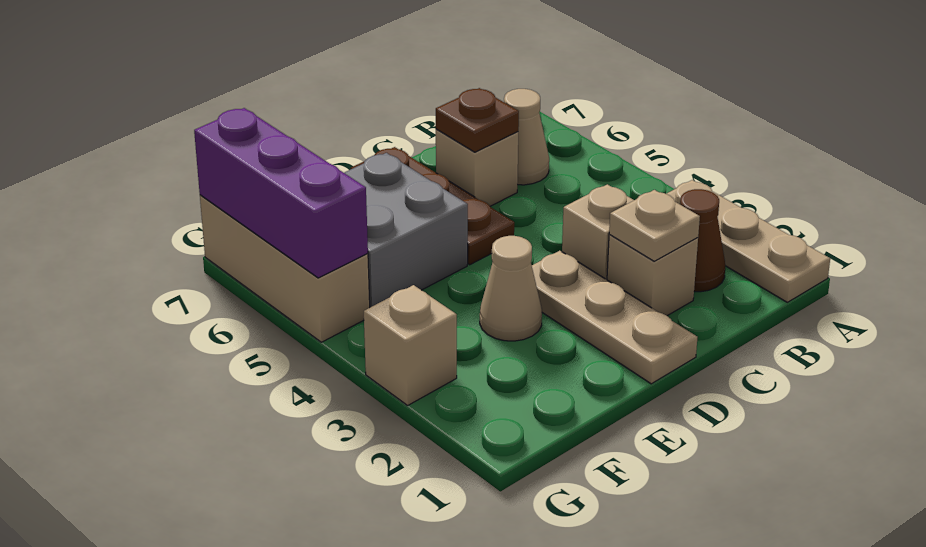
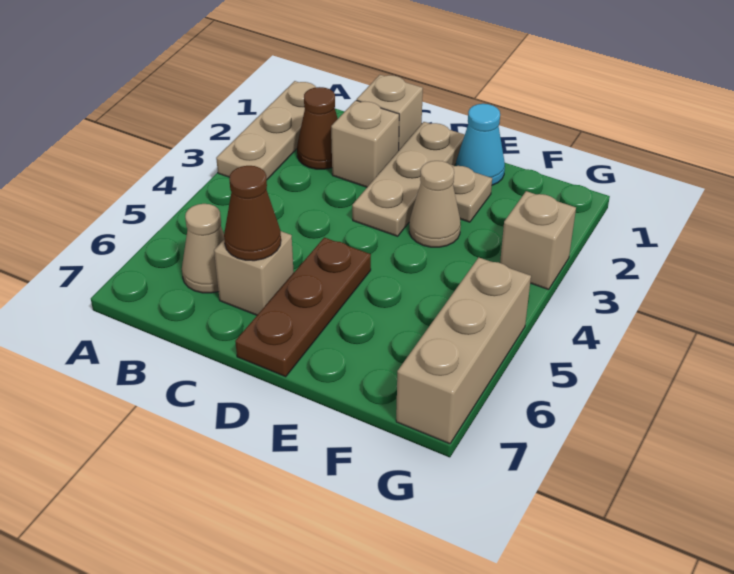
tan 1x1 plate [609,190,700,261] -> tan 1x1 plate moved to [450,164,492,222]
tan 1x1 brick [562,184,634,280] -> tan 1x1 brick moved to [357,75,423,150]
brown 1x1 plate [436,88,519,152] -> brown 1x1 cone [224,166,281,261]
none -> cyan 1x1 cone [456,104,505,185]
grey 2x2 brick [344,153,468,307] -> none
purple 1x3 brick [194,108,368,278] -> none

